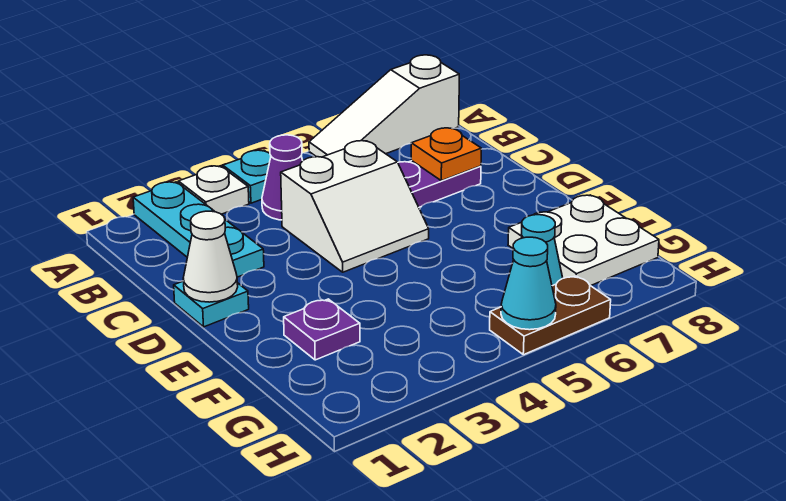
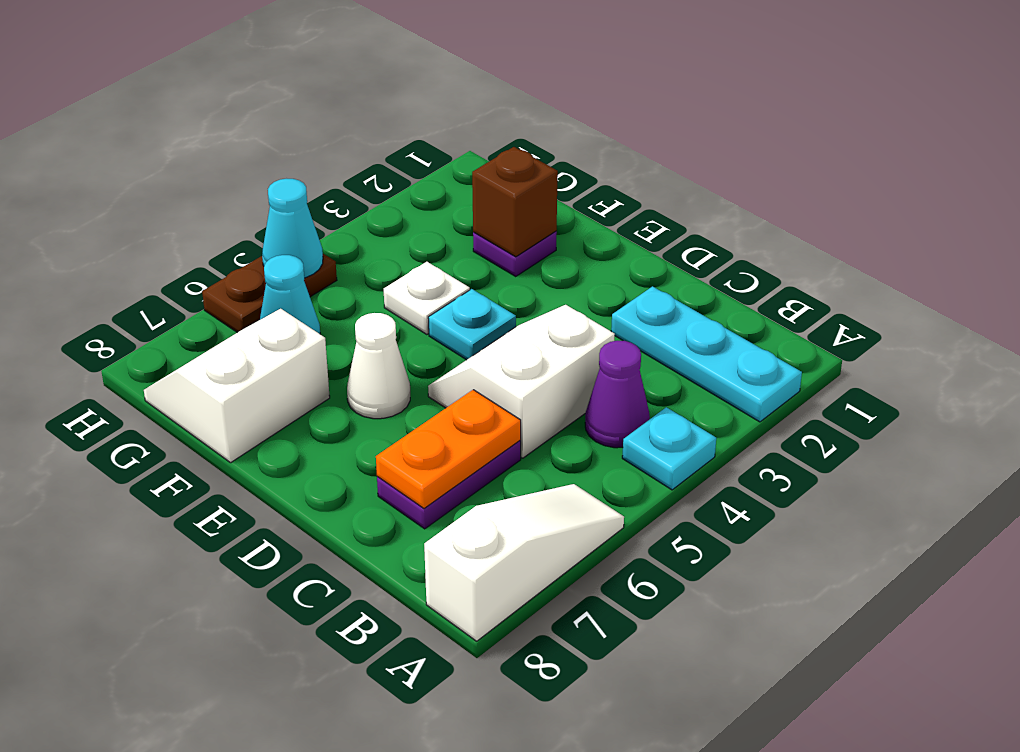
white 1x1 plate [178,166,249,214] -> white 1x1 plate moved to [384,262,470,335]
orange 1x1 plate [411,128,481,181] -> orange 1x2 plate [376,390,521,508]
cyan 1x1 plate [174,281,249,327] -> cyan 1x1 plate moved to [428,289,516,360]
white 1x1 cone [183,211,238,302] -> white 1x1 cone moved to [347,313,410,419]
none -> brown 1x1 brick [472,147,558,257]
white 2x2 plate [508,195,659,286] -> white 2x2 slope [144,309,330,463]

